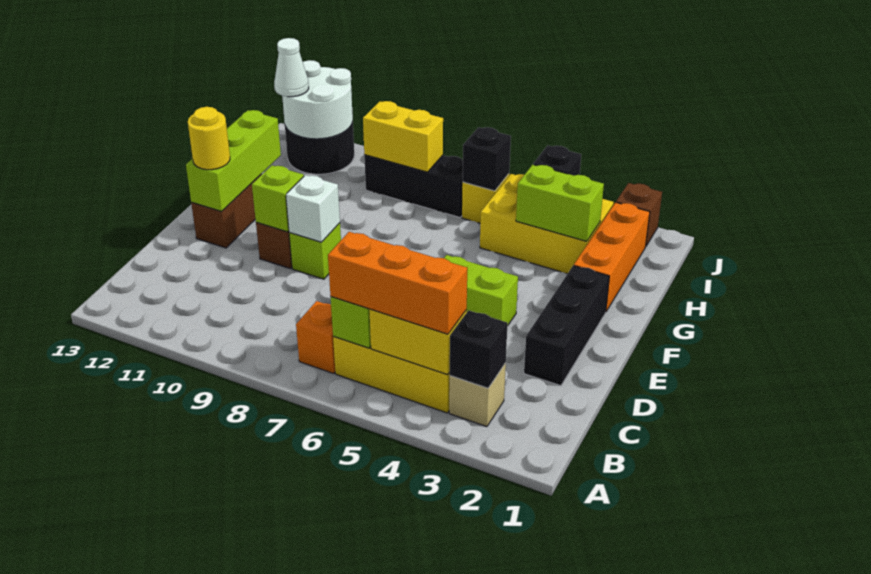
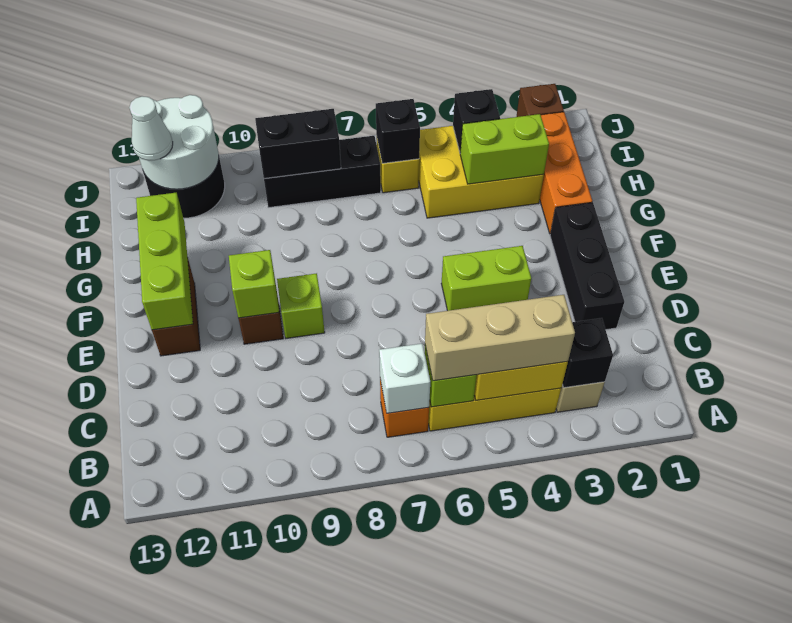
orange 1x3 brick [328,232,467,334] -> tan 1x3 brick [425,295,575,381]
white 1x1 brick [286,175,340,242] -> white 1x1 brick moved to [379,344,430,413]
yellow 1x1 round brick [188,107,230,170] -> none
yellow 1x2 brick [363,101,443,172] -> black 1x2 brick [255,109,341,179]

